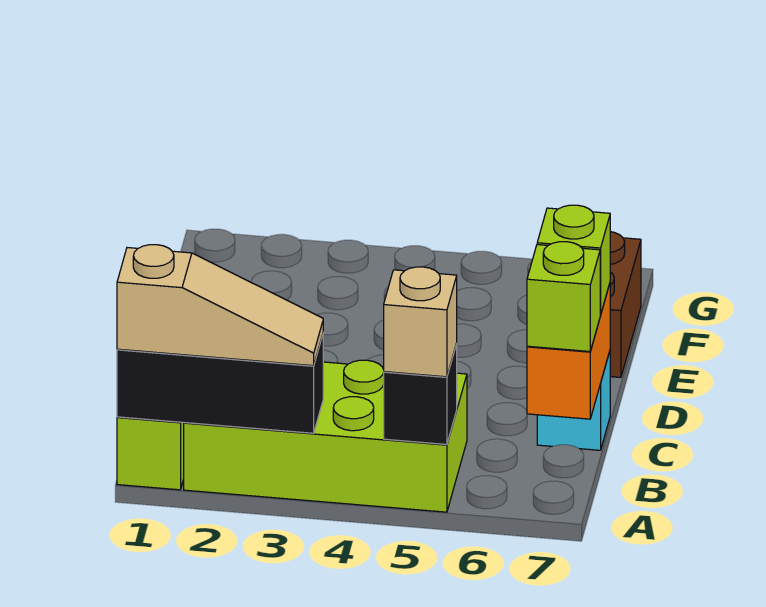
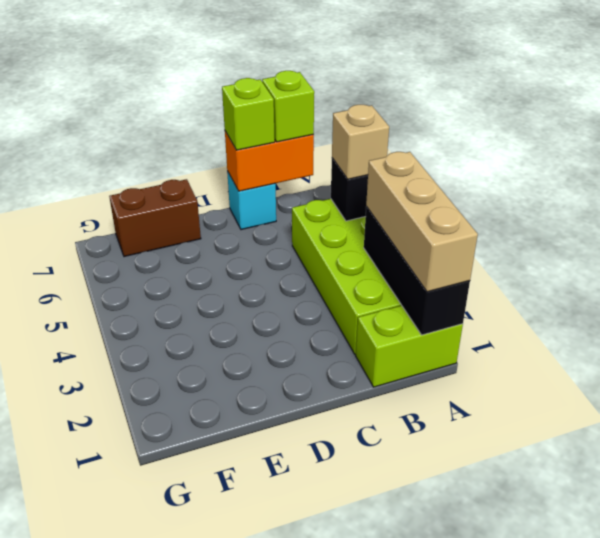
tan 1x3 slope [117,245,323,366] -> tan 1x3 brick [366,152,478,292]

